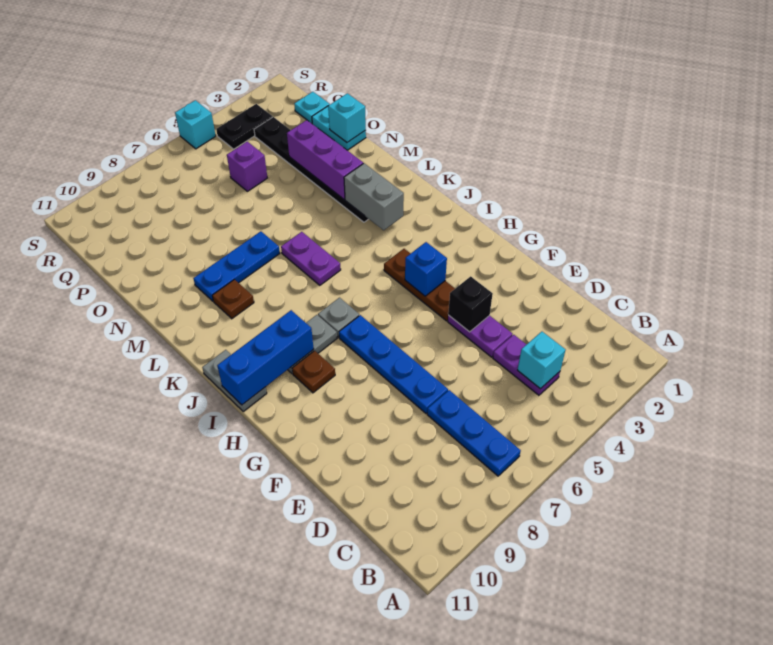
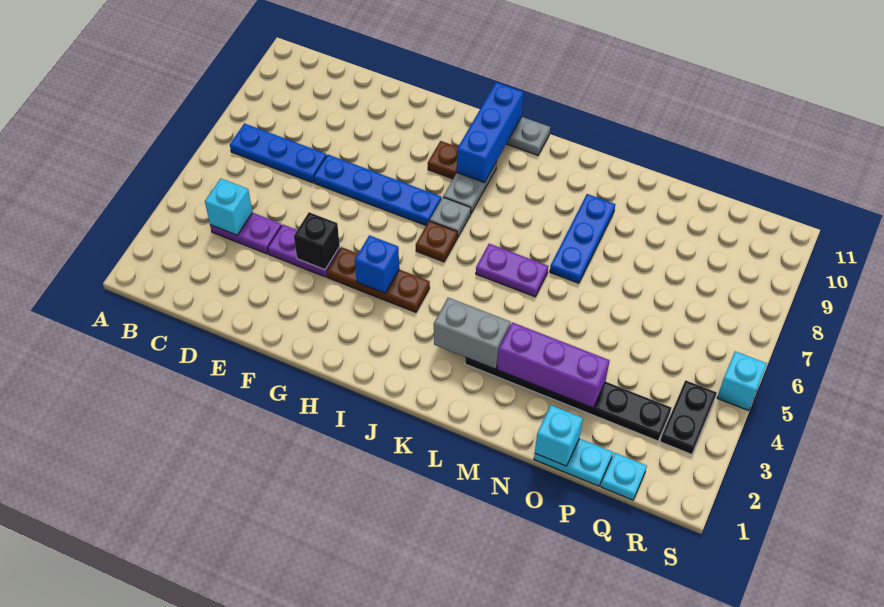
brown 1x1 plate [212,280,254,319] -> brown 1x1 plate moved to [416,221,457,262]
purple 1x1 brick [227,142,267,191] -> none

